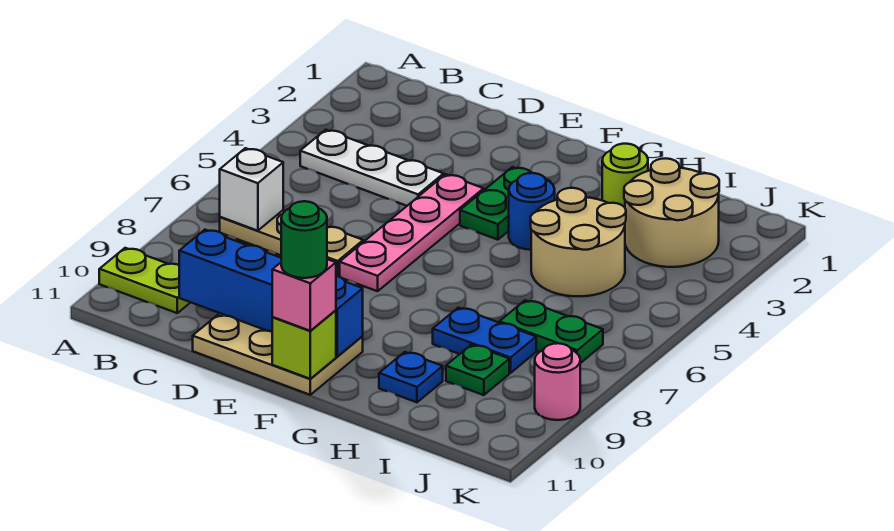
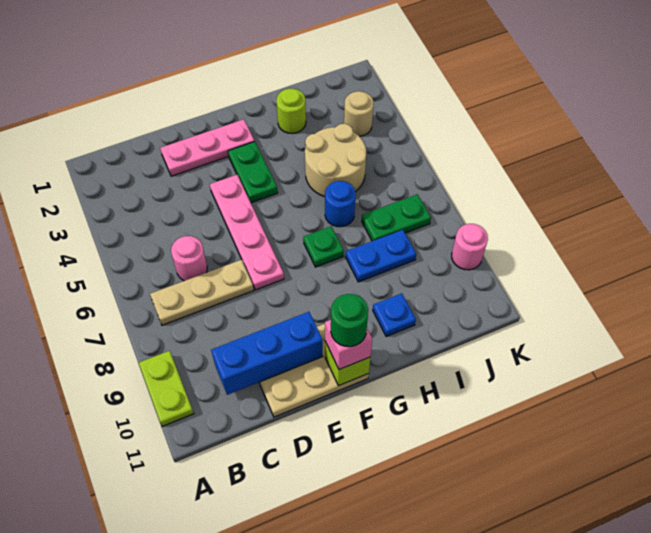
lime 1x2 plate [99,248,191,313] -> lime 1x2 plate turned to [139,351,194,427]
white 1x3 plate [300,130,444,206] -> none
white 1x1 brick [220,148,283,231] -> none
none -> pink 1x1 round brick [171,236,207,281]
blue 1x4 brick [179,230,363,357] -> blue 1x3 brick [211,312,323,395]
none -> pink 1x3 plate [160,119,255,176]
blue 1x1 round brick [509,173,555,250] -> blue 1x1 round brick moved to [325,181,356,227]
tan 2x2 round brick [624,158,719,267] -> tan 1x1 round brick [344,91,373,136]
green 1x1 plate [446,345,509,395] -> green 1x1 plate moved to [303,227,344,267]

